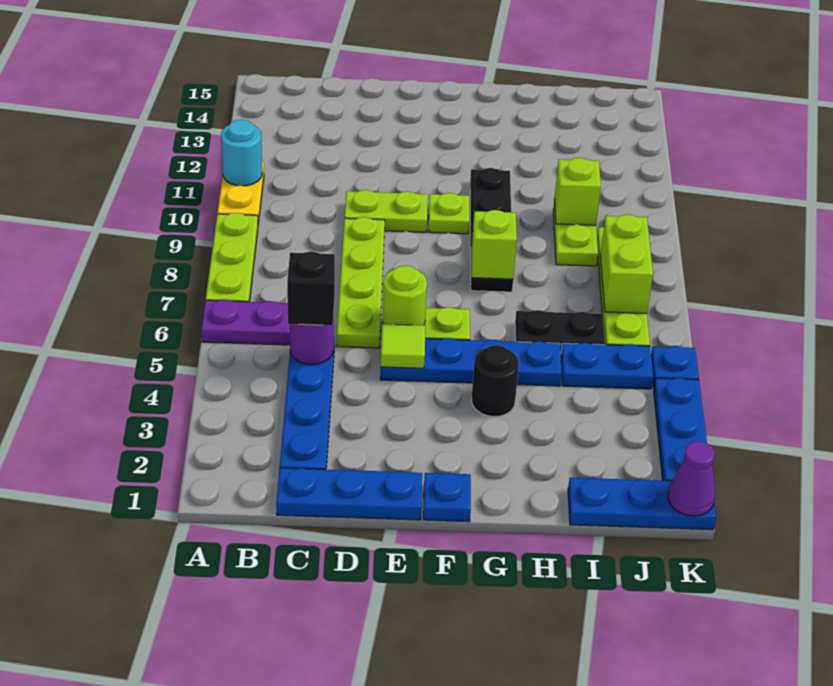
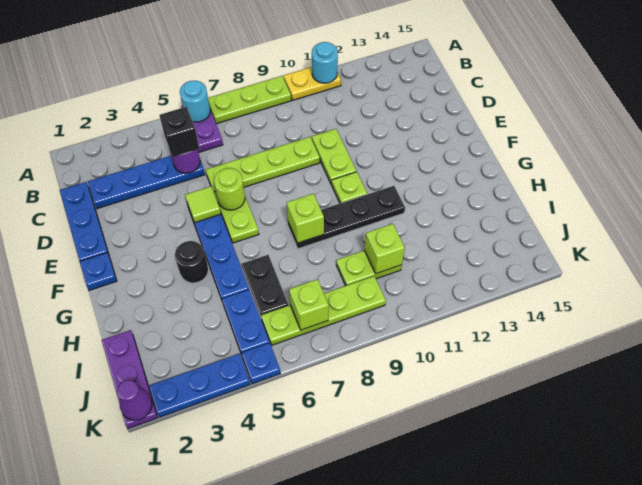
none -> cyan 1x1 round brick [180,81,210,122]
blue 1x3 plate [568,478,716,530] -> purple 1x3 plate [102,330,158,429]
lime 1x2 brick [600,214,653,313] -> lime 1x1 brick [289,279,329,330]

